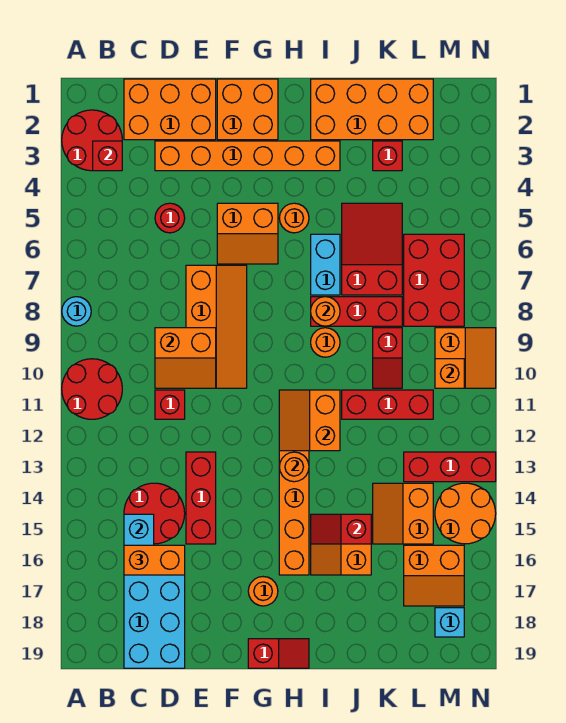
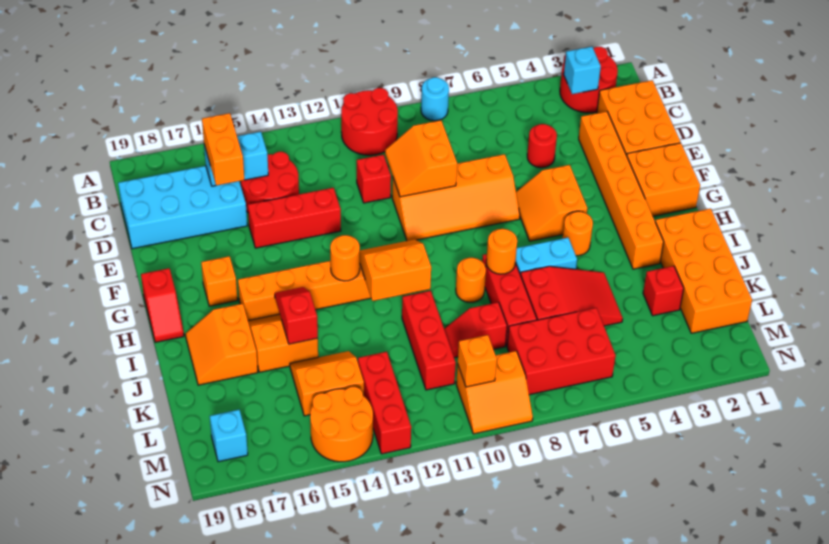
red 1x1 brick [93,141,122,171] -> cyan 1x1 brick [564,47,601,94]
orange 1x1 round brick [248,577,278,606] -> orange 1x1 brick [201,256,238,306]
orange 2x2 slope [404,545,464,606] -> orange 2x2 slope moved to [185,304,258,385]

